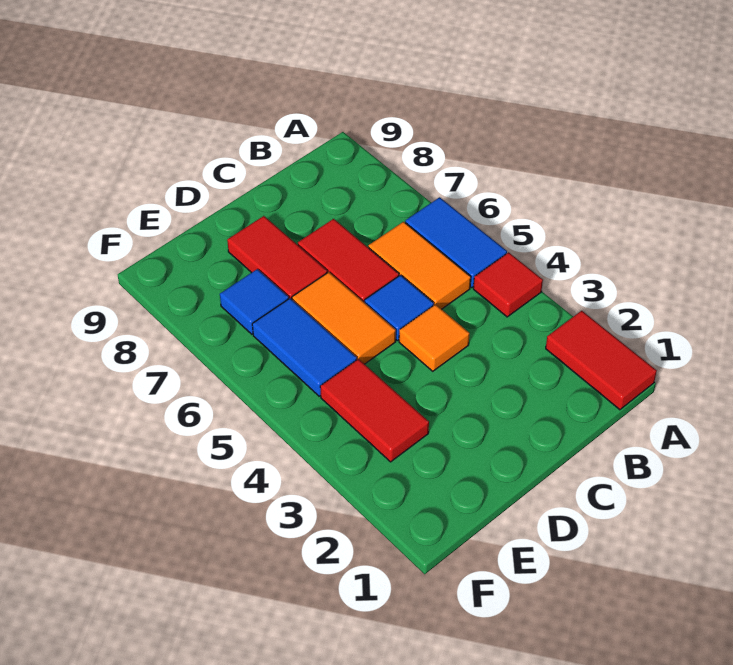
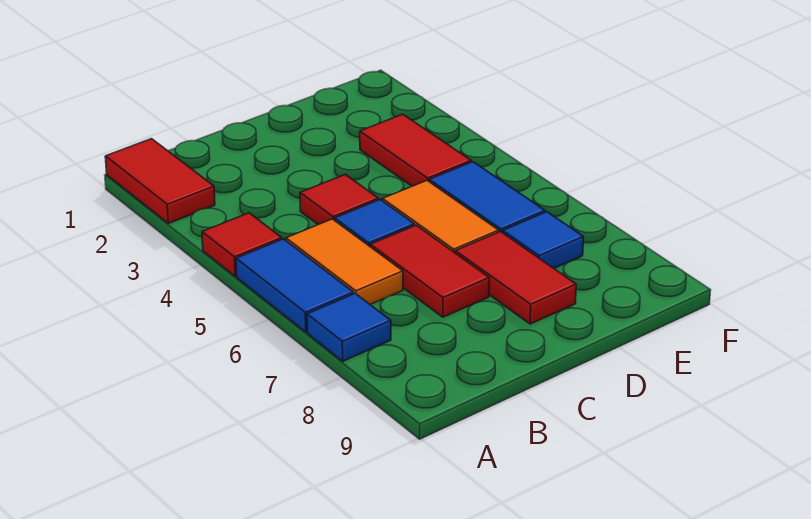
none -> blue 1x1 tile [307,294,391,361]
orange 1x1 tile [399,304,470,371] -> red 1x1 tile [300,175,379,225]

